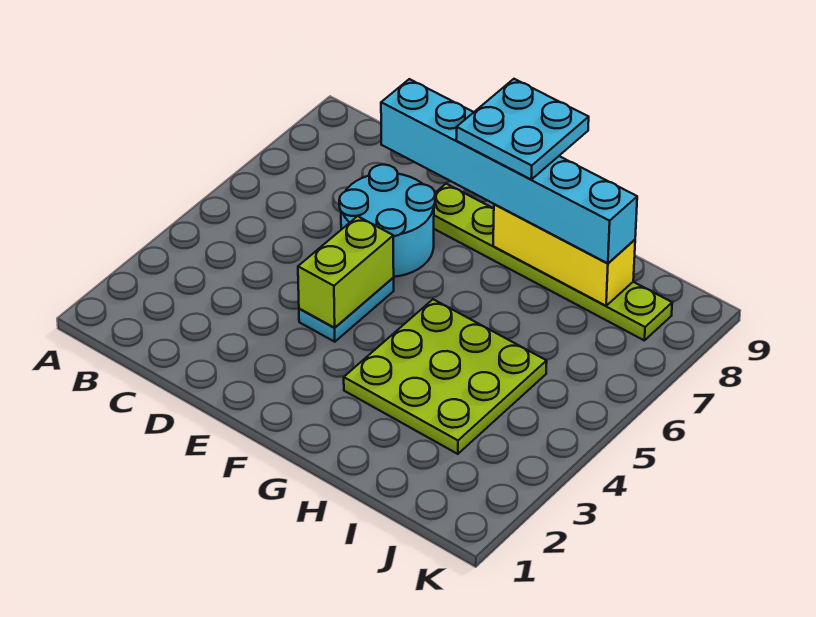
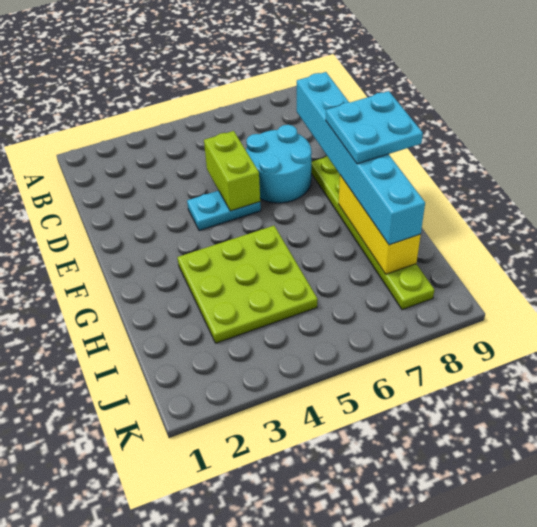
lime 1x2 brick [298,216,394,328] -> lime 1x2 brick turned to [204,131,260,211]

